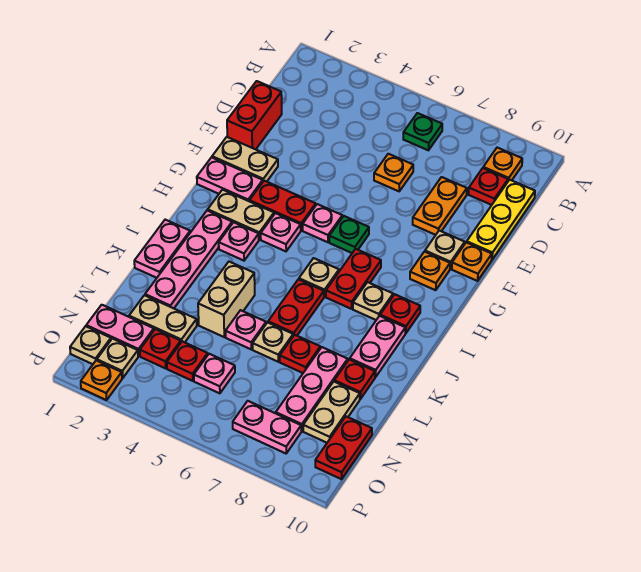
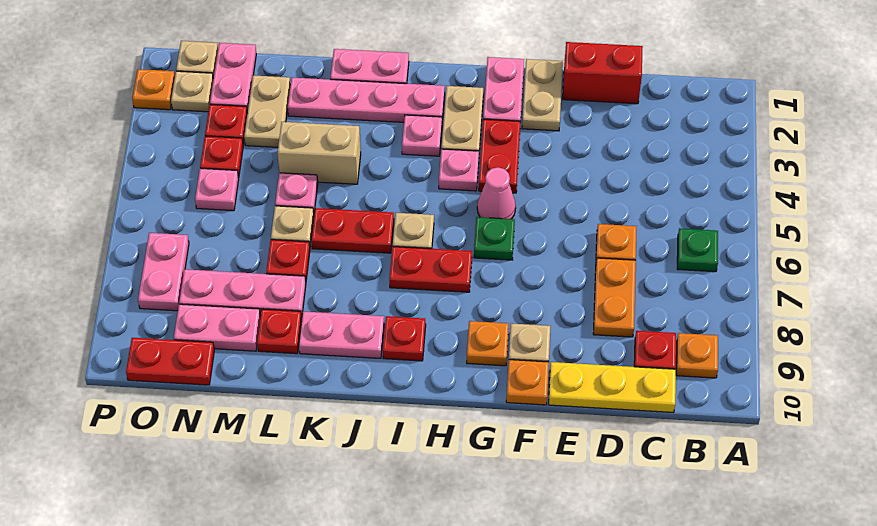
orange 1x2 plate [413,177,467,235] -> orange 1x2 plate turned to [593,258,636,337]
pink 1x1 plate [303,204,342,242] -> pink 1x1 cone [477,167,516,219]
tan 1x1 plate [353,282,393,320] -> none
tan 1x2 plate [303,382,360,443] -> pink 1x2 plate [174,304,260,351]

